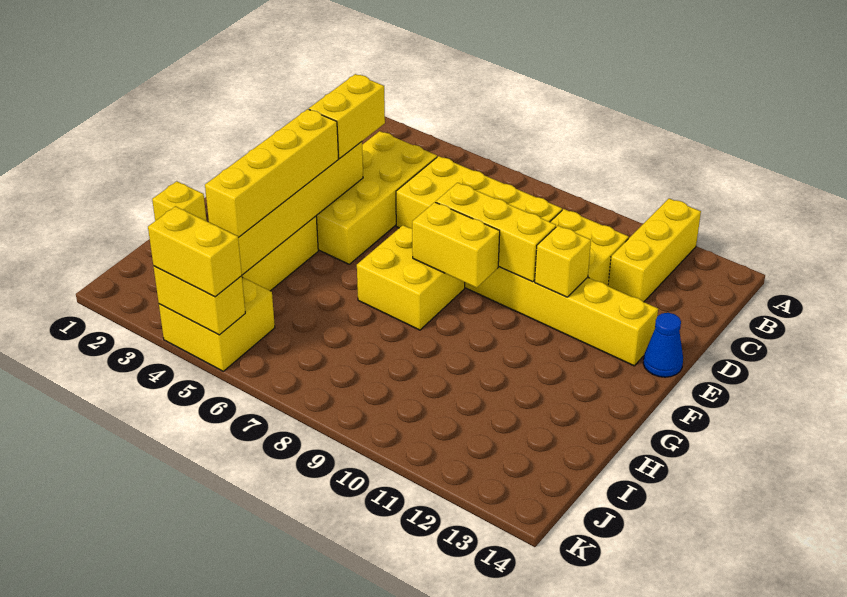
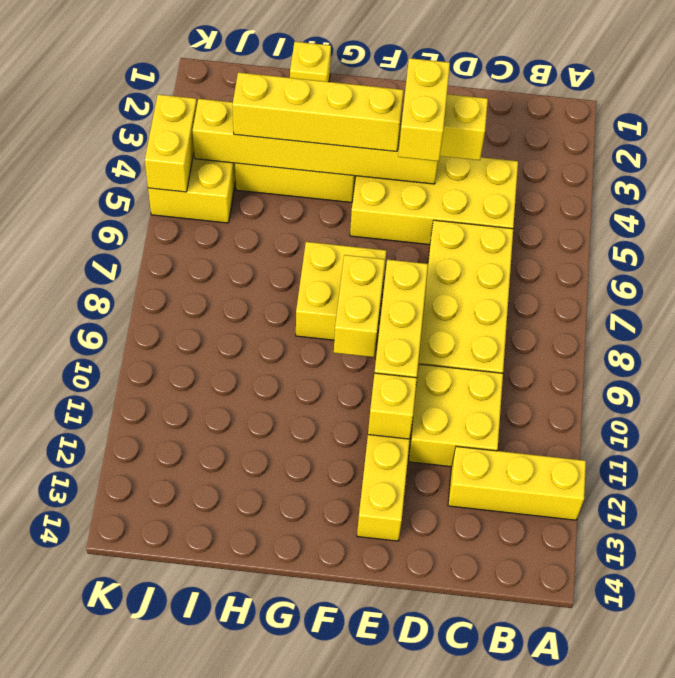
blue 1x1 cone [643,313,683,377] -> none
yellow 1x2 brick [148,206,242,297] -> yellow 1x2 brick moved to [398,58,450,161]

